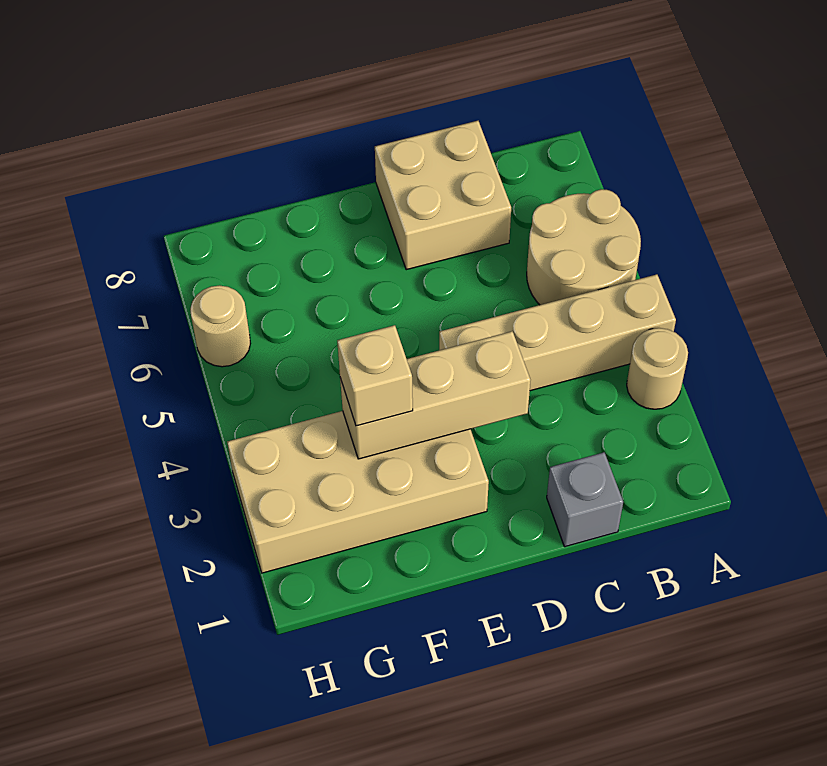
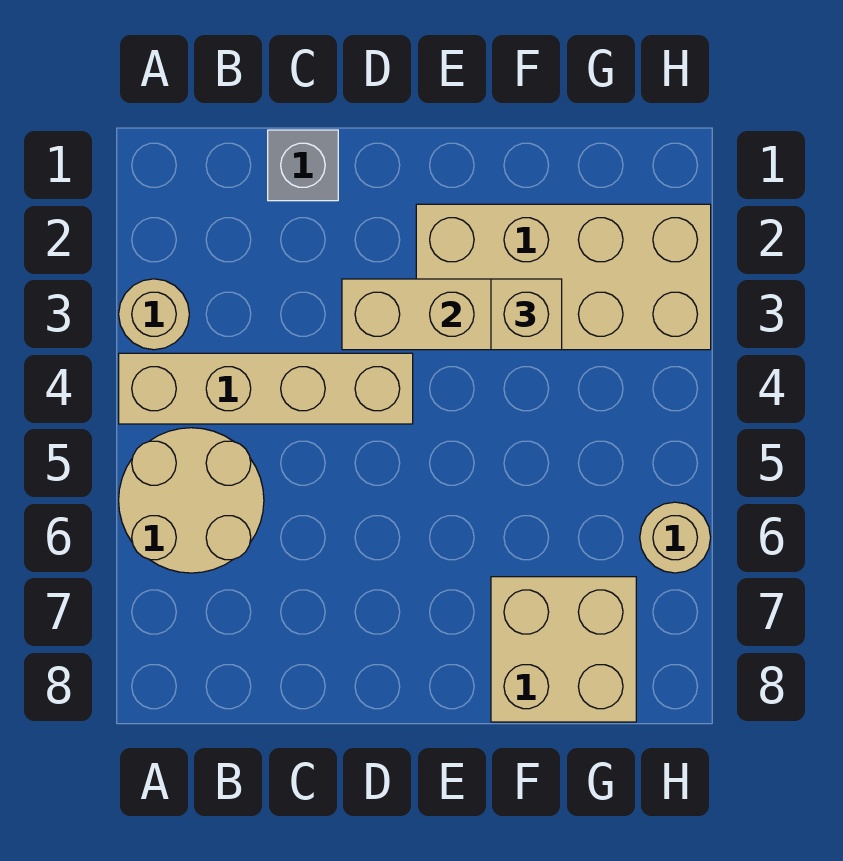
tan 2x2 brick [375,121,511,270] -> tan 2x2 brick moved to [491,577,636,722]

